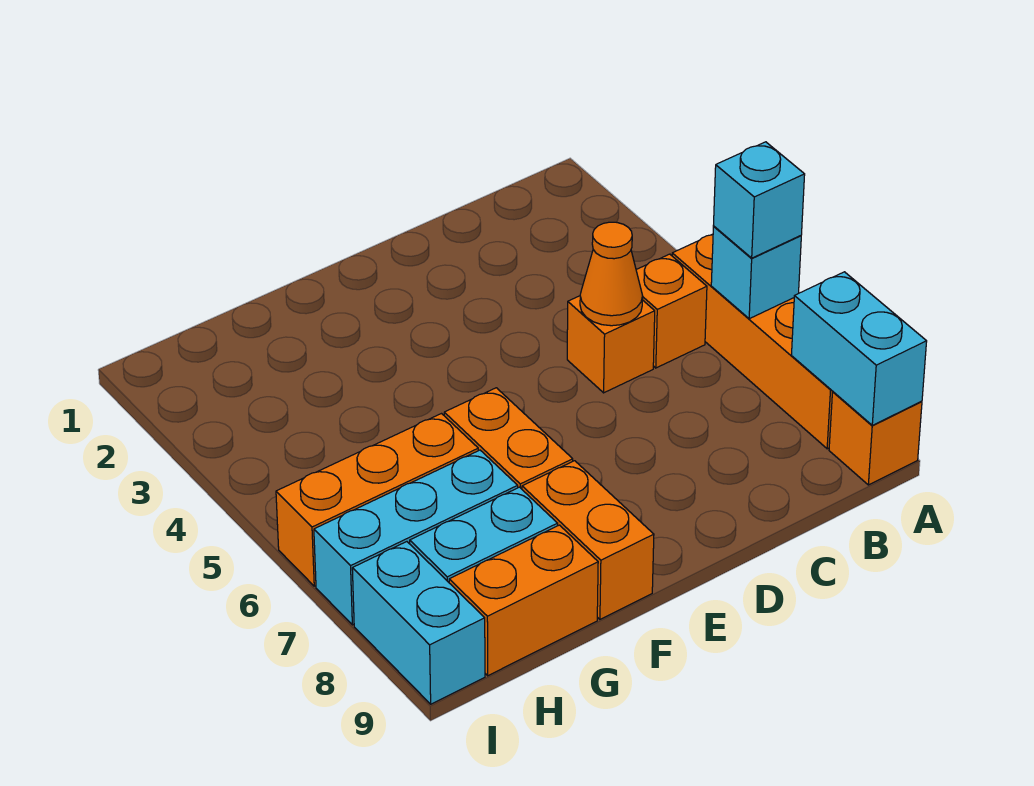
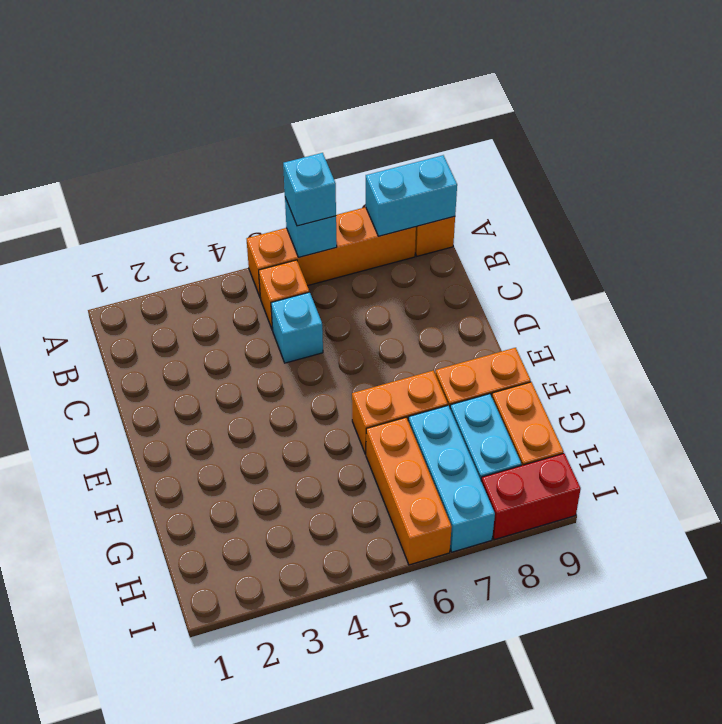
orange 1x1 brick [567,296,655,393] -> cyan 1x1 brick [271,292,323,363]
orange 1x1 cone [580,222,643,326] -> none
cyan 1x2 brick [352,542,485,704] -> red 1x2 brick [481,453,581,540]

